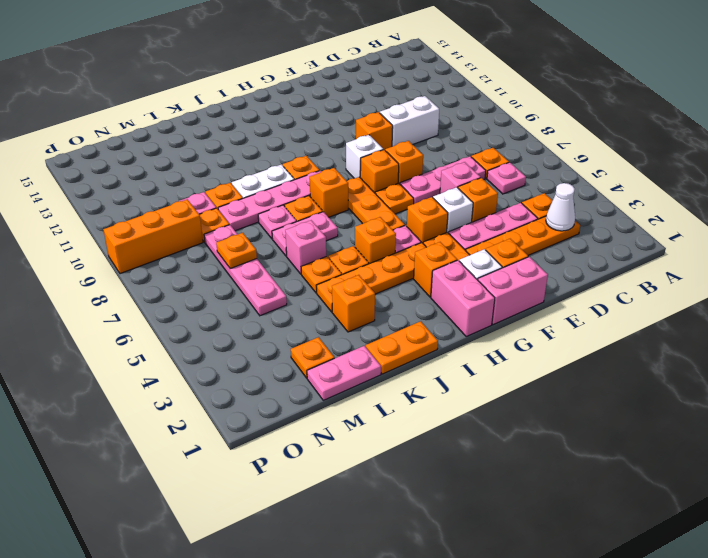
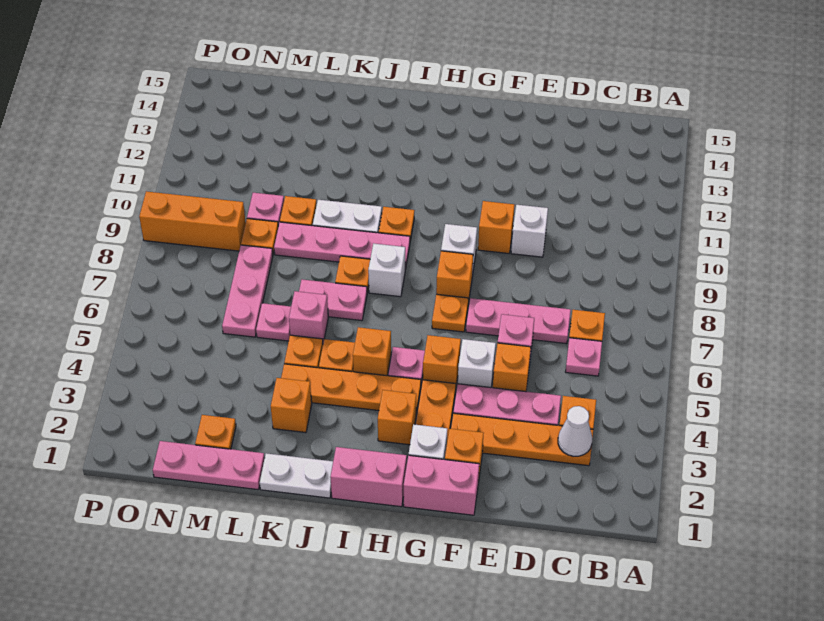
white 1x2 brick [380,96,439,146] -> white 1x1 brick [511,205,548,257]
orange 1x1 brick [385,141,423,184] -> none
pink 1x2 brick [431,260,495,337] -> pink 1x2 brick turned to [330,447,407,507]
orange 1x3 plate [347,177,405,230] -> none
orange 1x1 brick [310,168,348,217] -> white 1x1 brick [368,243,405,297]
orange 1x2 plate [366,321,438,374] -> white 1x2 plate [260,453,333,498]
pink 1x1 plate [258,205,297,239] -> pink 1x1 plate moved to [256,303,291,341]
pink 1x2 plate [307,346,381,400] -> pink 1x3 plate [153,441,265,490]
pink 1x4 plate [204,225,287,316] -> pink 1x3 plate [222,245,273,337]
orange 1x1 plate [216,233,257,269] -> none

